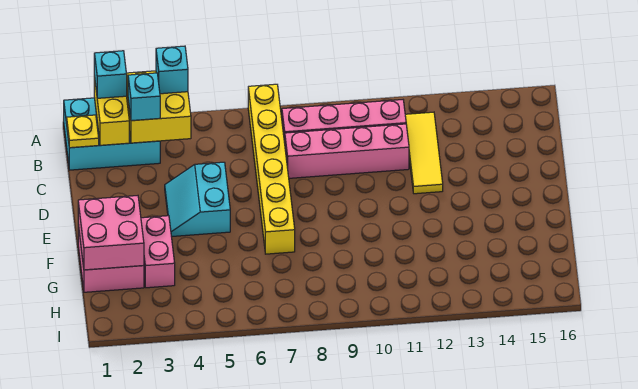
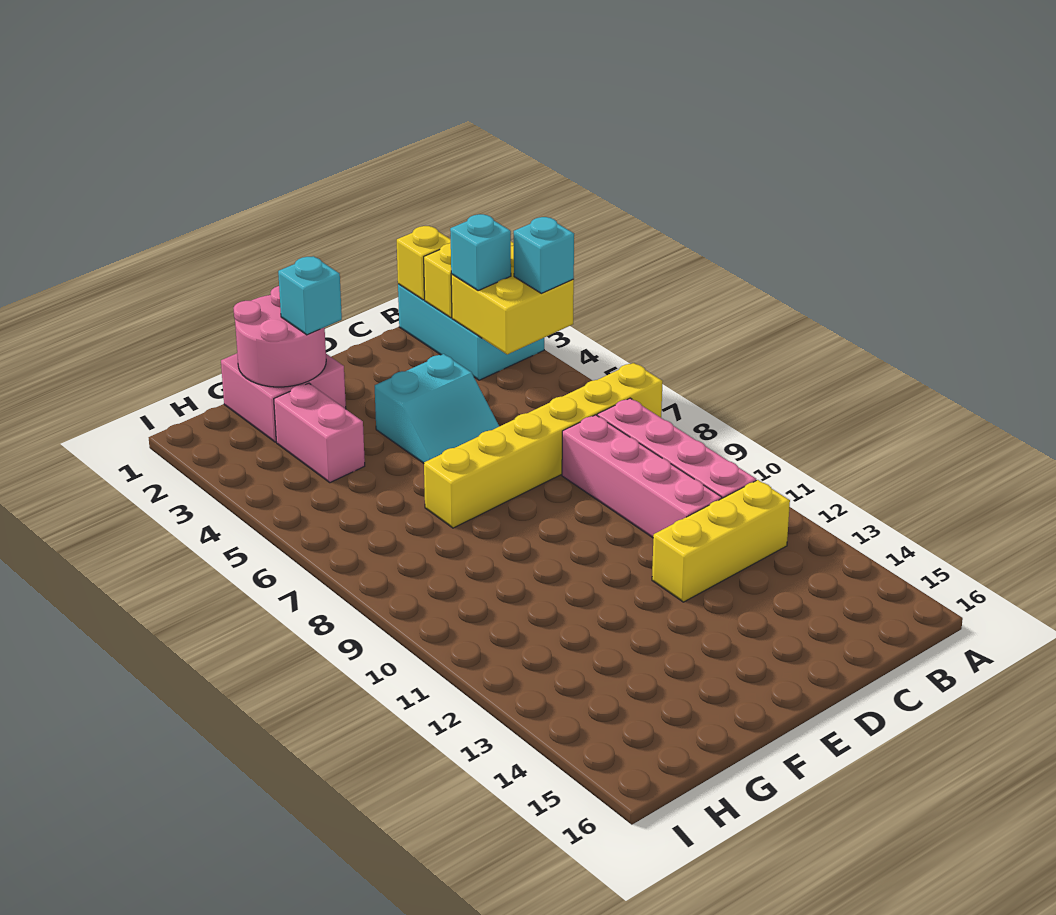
cyan 1x1 brick [94,51,127,98] -> cyan 1x1 brick moved to [278,256,342,335]
yellow 1x1 plate [67,115,99,148] -> yellow 1x1 brick [397,226,451,300]
yellow 1x3 tile [405,112,443,194] -> yellow 1x3 brick [652,480,790,602]
cyan 2x2 slope [165,162,230,237] -> cyan 2x2 slope turned to [375,354,499,463]
pink 2x2 brick [78,196,144,270] -> pink 2x2 round brick [233,286,326,387]
pink 1x2 brick [141,216,175,288] -> pink 1x2 brick turned to [274,383,365,483]

